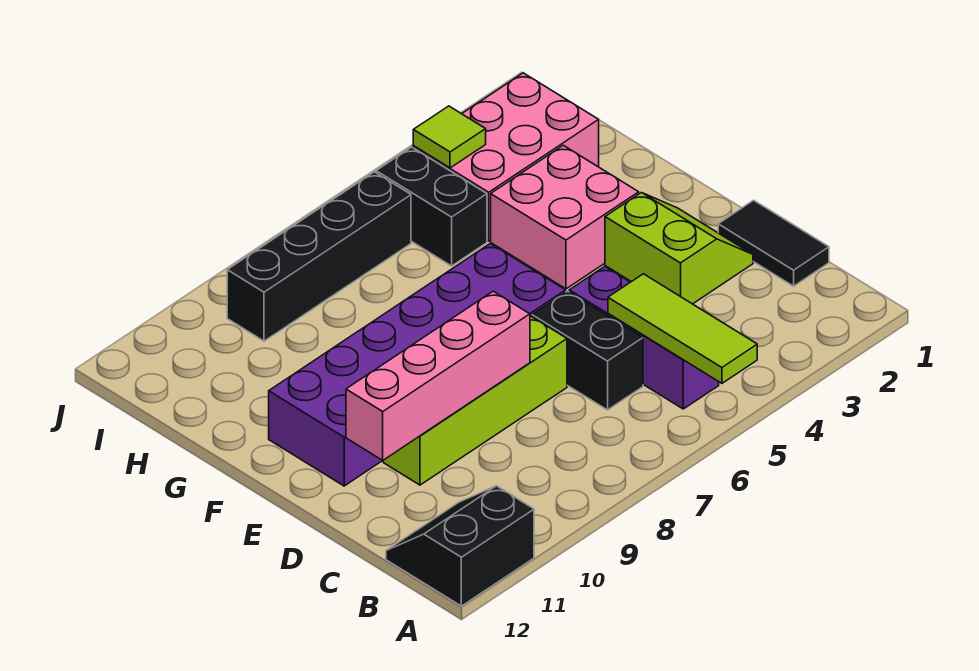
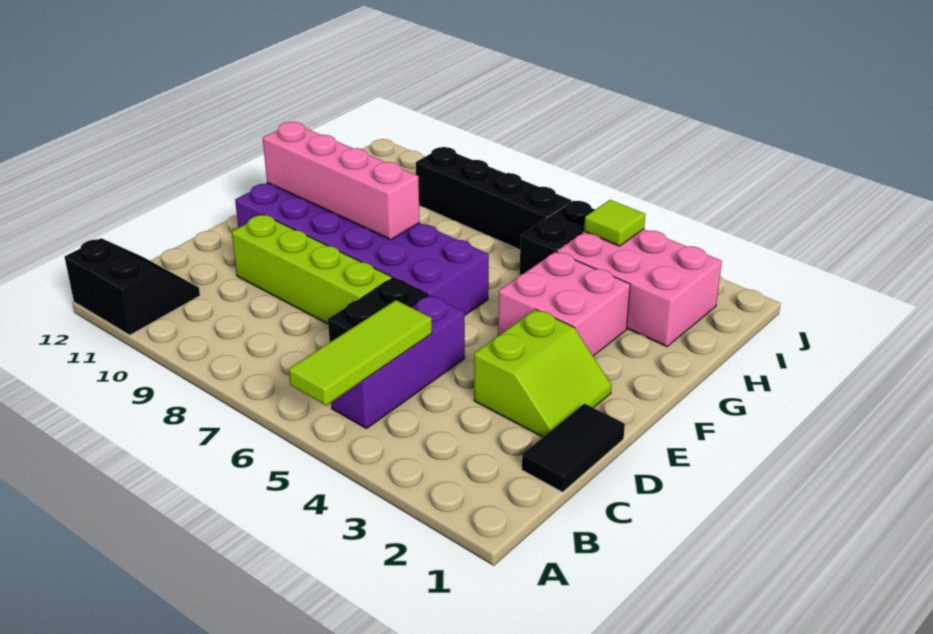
pink 1x4 brick [346,291,530,460] -> pink 1x4 brick moved to [263,122,420,240]

